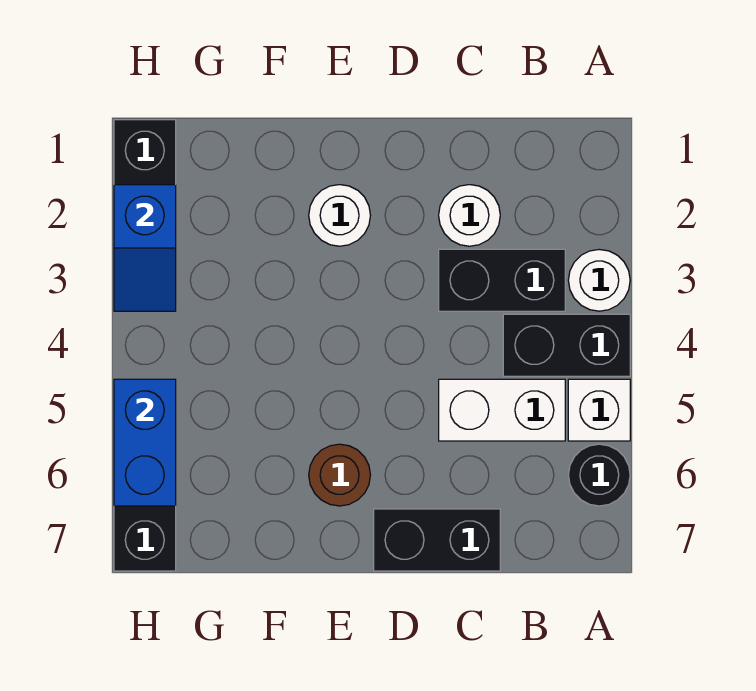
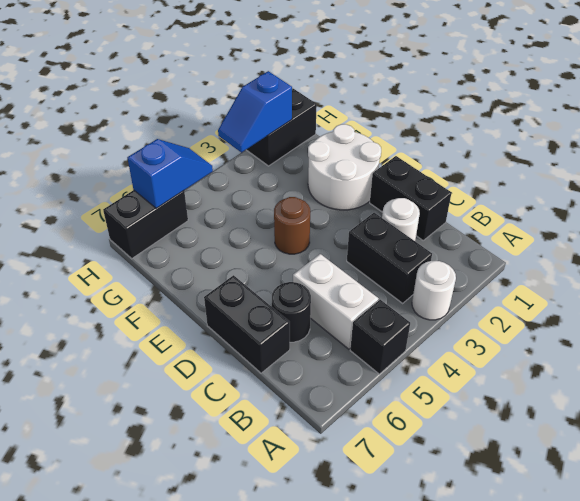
black 1x2 brick [503,314,630,376] -> black 1x2 brick moved to [370,156,451,240]
white 1x1 brick [568,379,630,441] -> black 1x1 brick [350,300,410,374]
black 1x1 round brick [568,444,630,506] -> black 1x1 round brick moved to [272,282,311,342]
white 1x1 round brick [309,185,370,246] -> white 2x2 round brick [308,124,381,210]
brown 1x1 round brick [309,444,370,506] -> brown 1x1 round brick moved to [274,197,310,254]
blue 1x2 brick [114,379,176,506] -> blue 1x2 slope [127,139,213,208]

